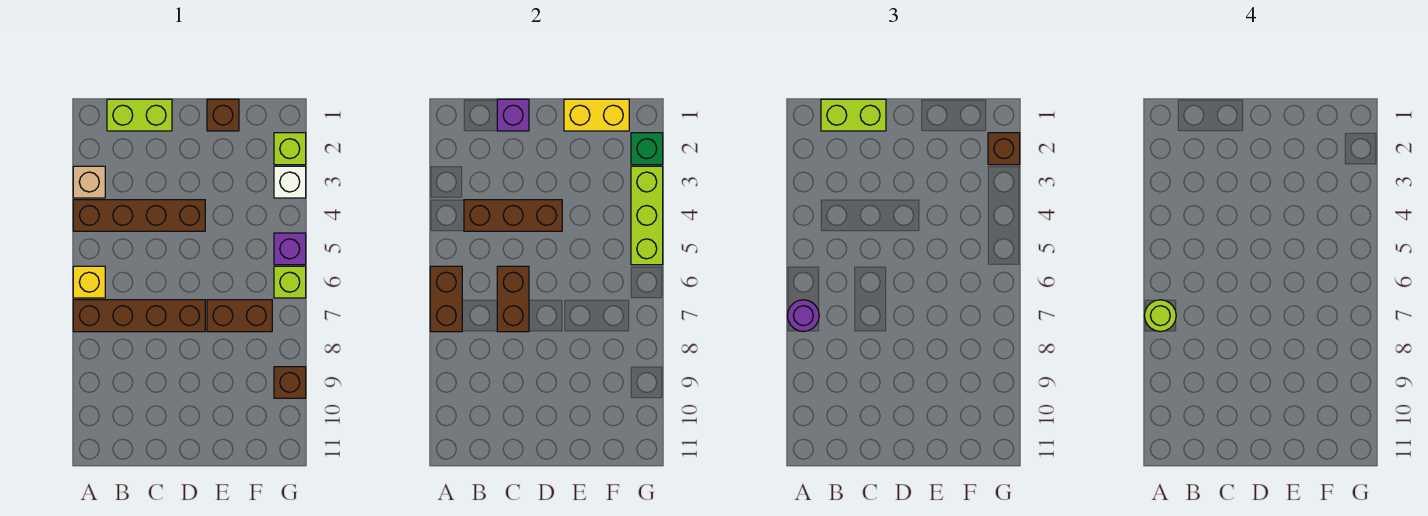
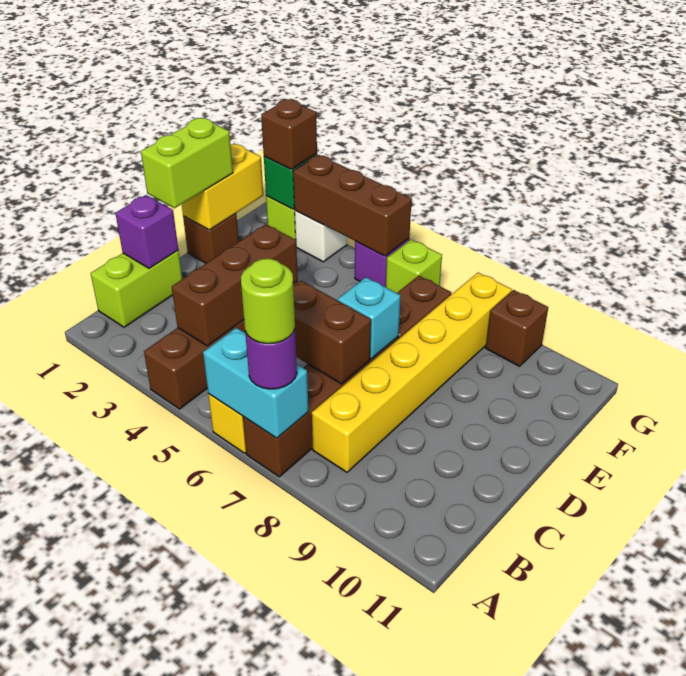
tan 1x1 brick [73,166,105,198] -> none
brown 1x2 brick [430,266,462,332] -> cyan 1x2 brick [203,328,308,438]
lime 1x2 brick [821,99,886,131] -> lime 1x2 brick moved to [141,118,233,208]
none -> yellow 1x6 brick [312,273,512,472]
none -> cyan 1x1 brick [338,277,400,359]
lime 1x3 brick [631,166,663,265] -> brown 1x3 brick [293,155,411,256]

